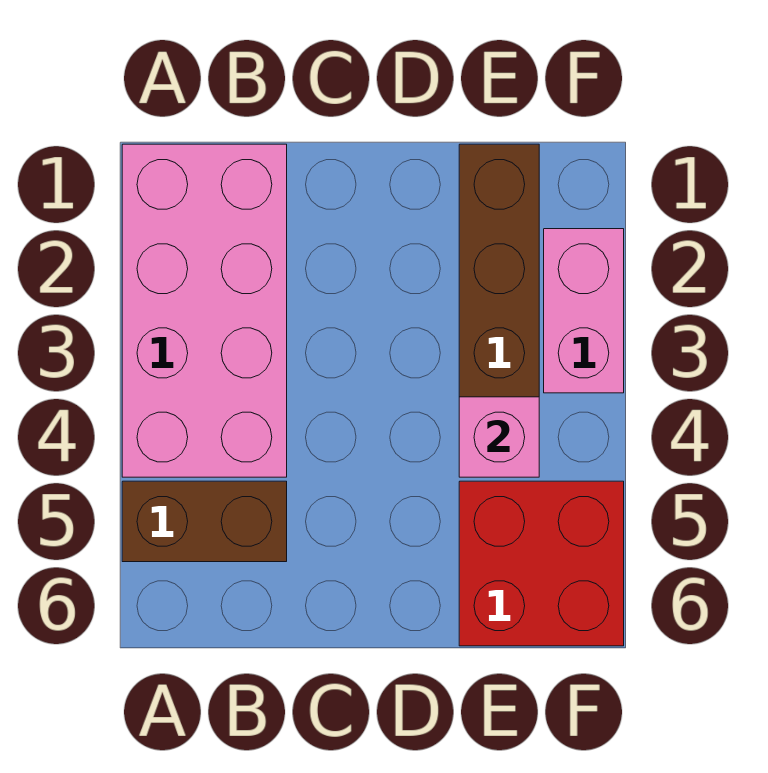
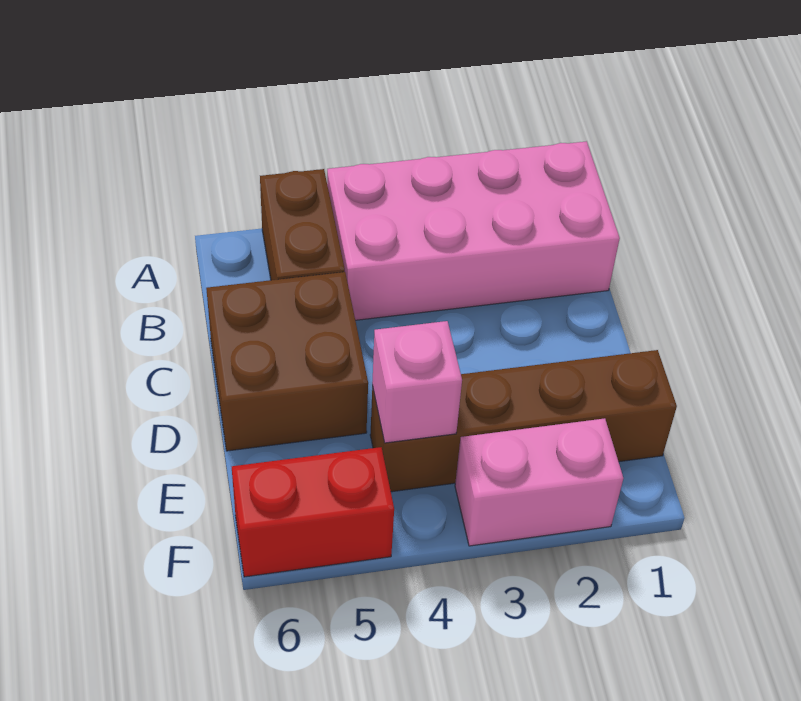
none -> brown 2x2 brick [206,272,368,451]
red 2x2 brick [459,481,624,646] -> red 1x2 brick [232,447,394,577]

